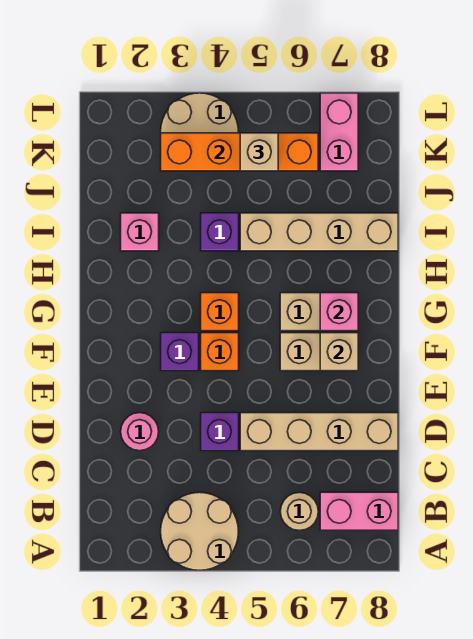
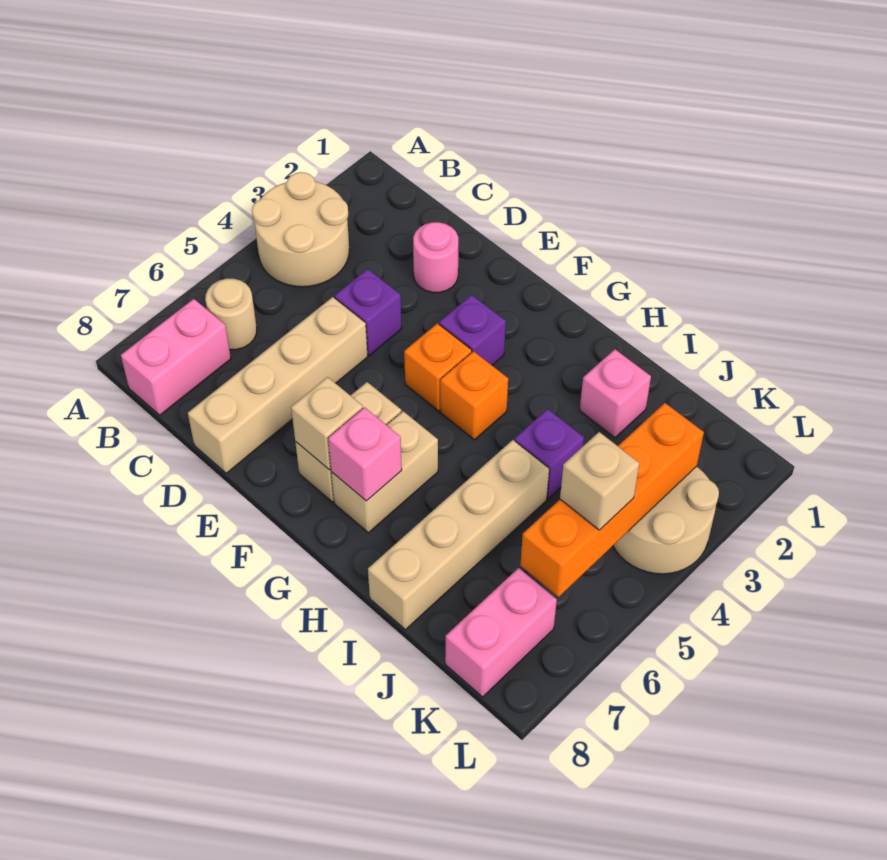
pink 1x2 brick [320,93,358,171] -> pink 1x2 brick turned to [445,568,557,697]

